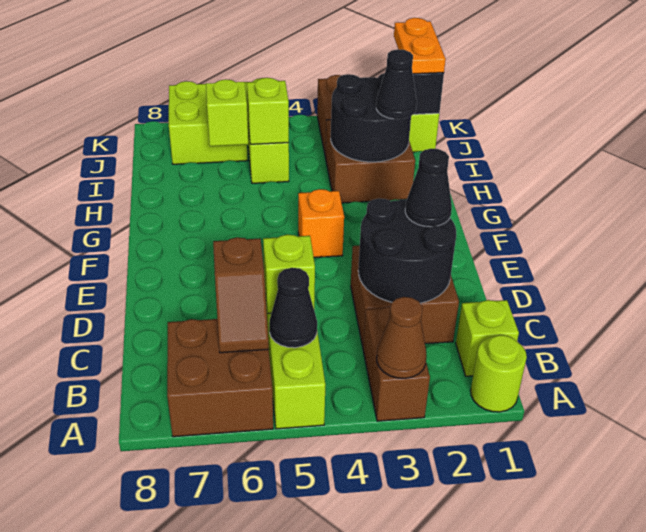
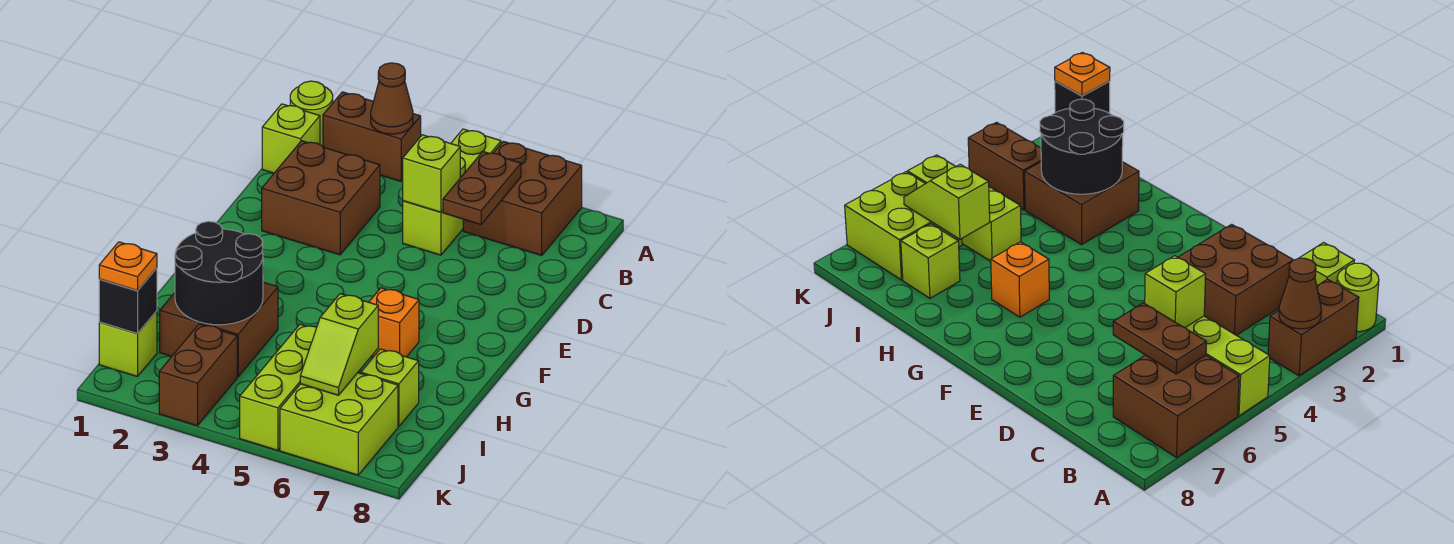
brown 1x2 brick [363,306,430,421] -> brown 1x2 brick turned to [323,92,421,181]
black 1x1 cone [269,268,317,348] -> none
brown 1x2 slope [213,237,269,353] -> brown 1x2 plate [443,152,521,224]
black 2x2 round brick [358,198,456,303] -> none
black 1x1 cone [405,149,452,227] -> none
orange 1x1 brick [298,189,344,258] -> orange 1x1 brick moved to [369,288,419,357]
black 1x1 cone [376,49,417,119] -> none
lime 1x1 brick [247,78,289,144] -> lime 1x1 brick moved to [361,349,419,426]
orange 1x2 plate [394,18,446,74] -> orange 1x1 plate [99,242,157,291]

